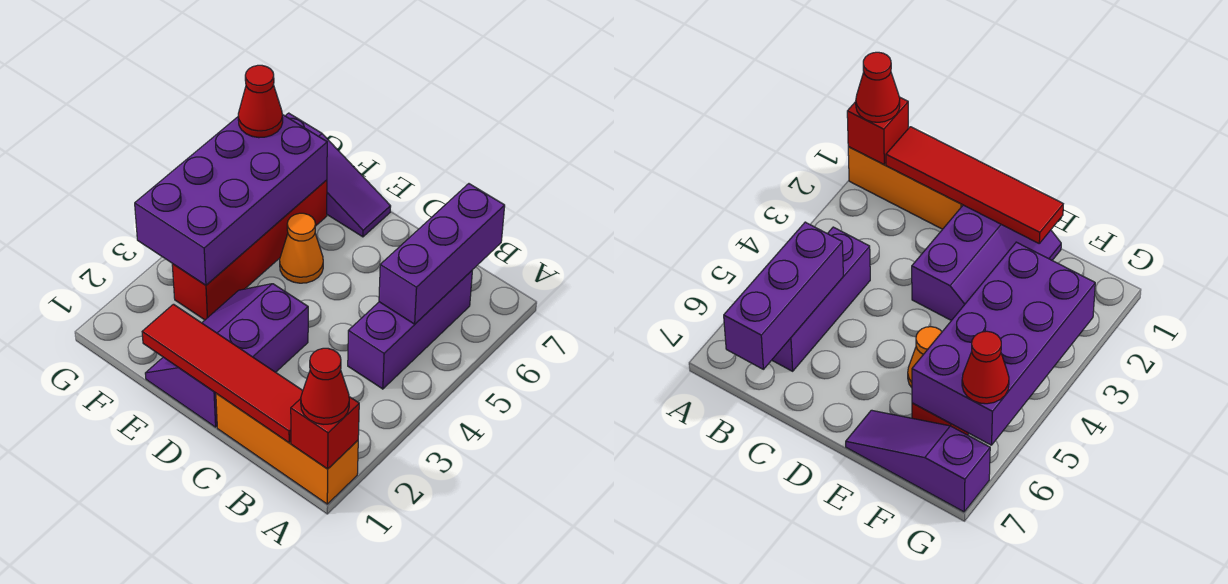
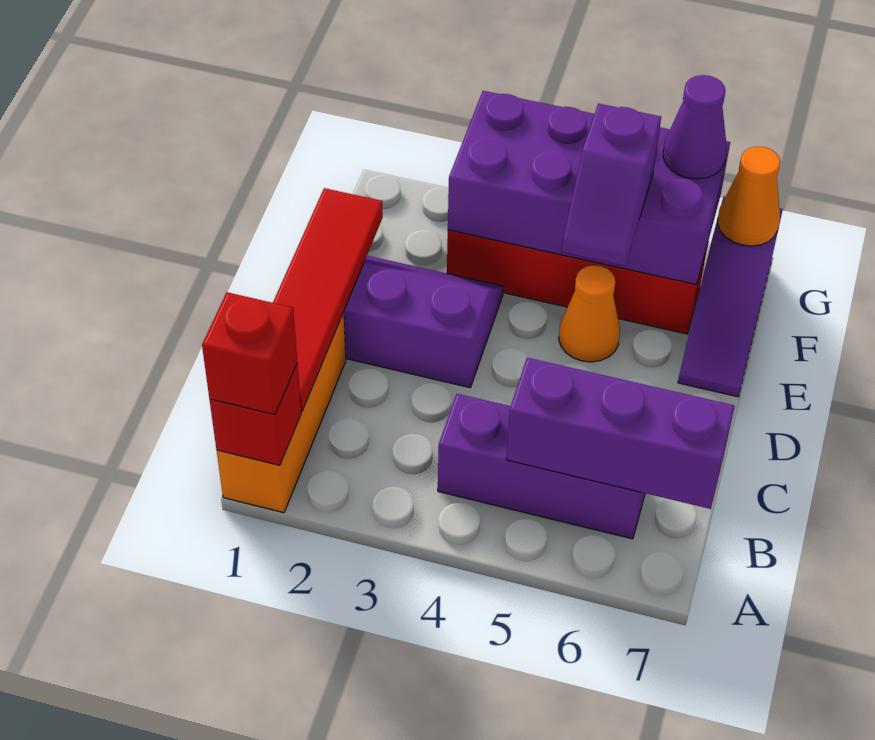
red 1x1 cone [301,348,349,424] -> red 1x1 brick [202,292,297,415]
none -> purple 1x2 slope [562,104,661,266]
red 1x1 cone [238,65,283,138] -> purple 1x1 cone [663,75,727,179]
none -> orange 1x1 cone [718,146,781,246]

